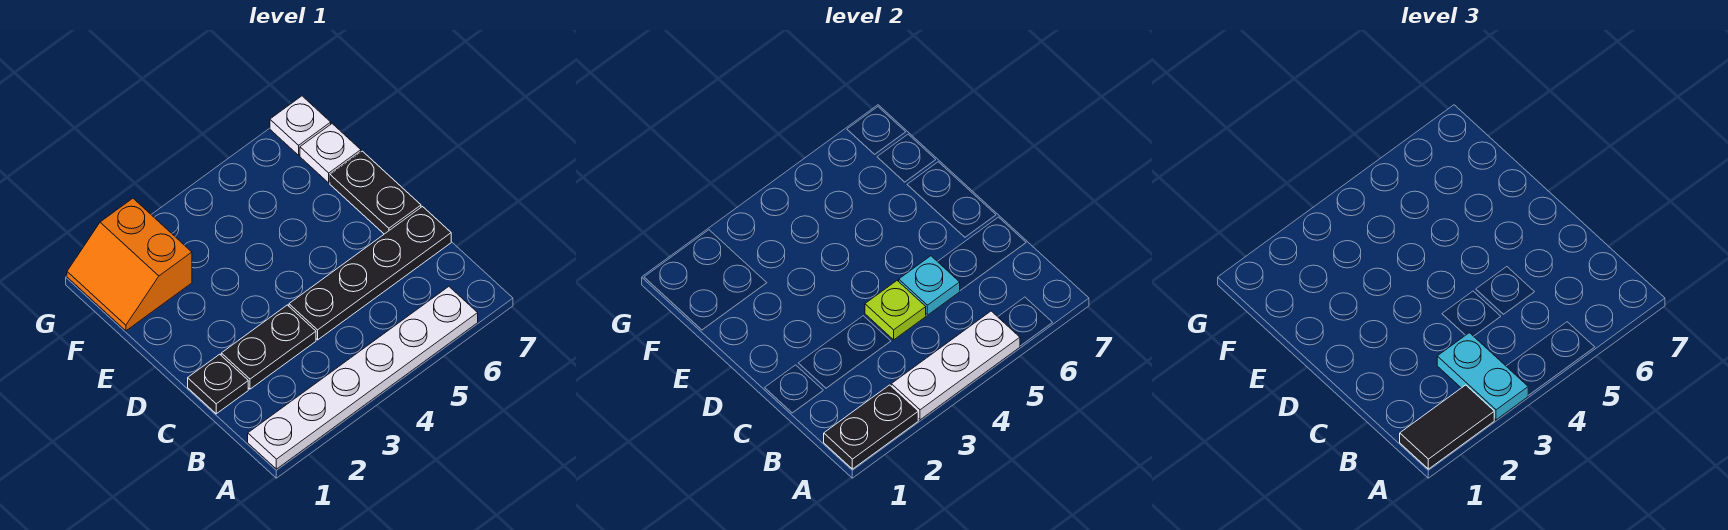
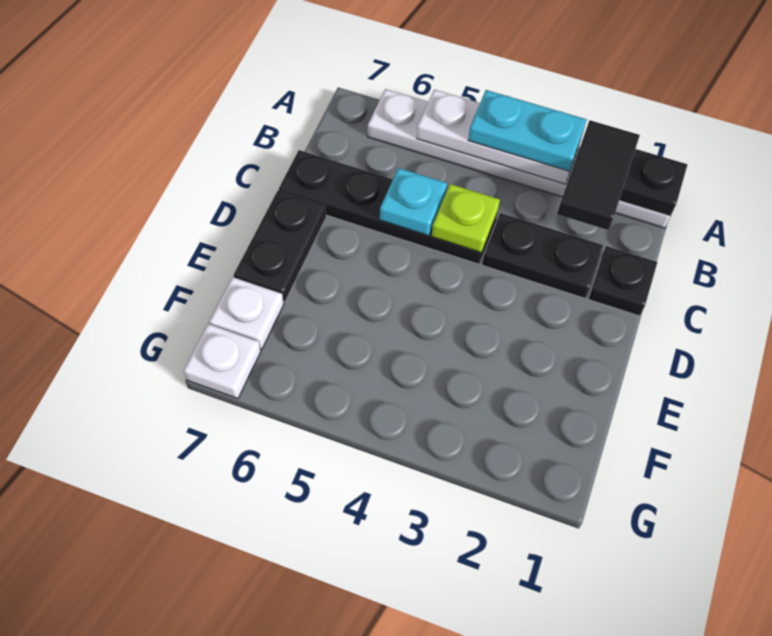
black 1x2 tile [1400,385,1494,469] -> black 1x2 tile turned to [557,120,640,230]
cyan 1x2 plate [1437,333,1528,420] -> cyan 1x2 plate turned to [468,90,587,171]
orange 2x2 slope [67,198,192,331] -> none

